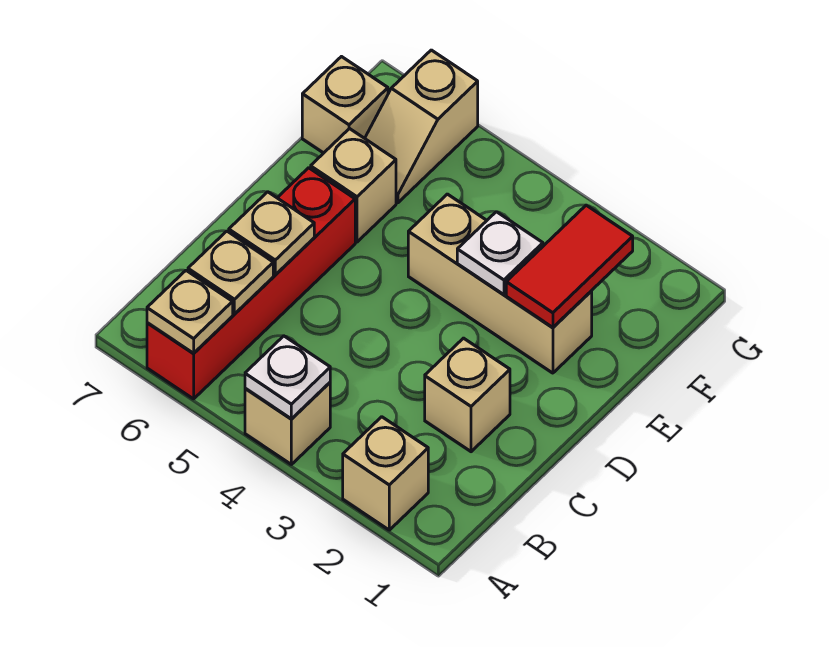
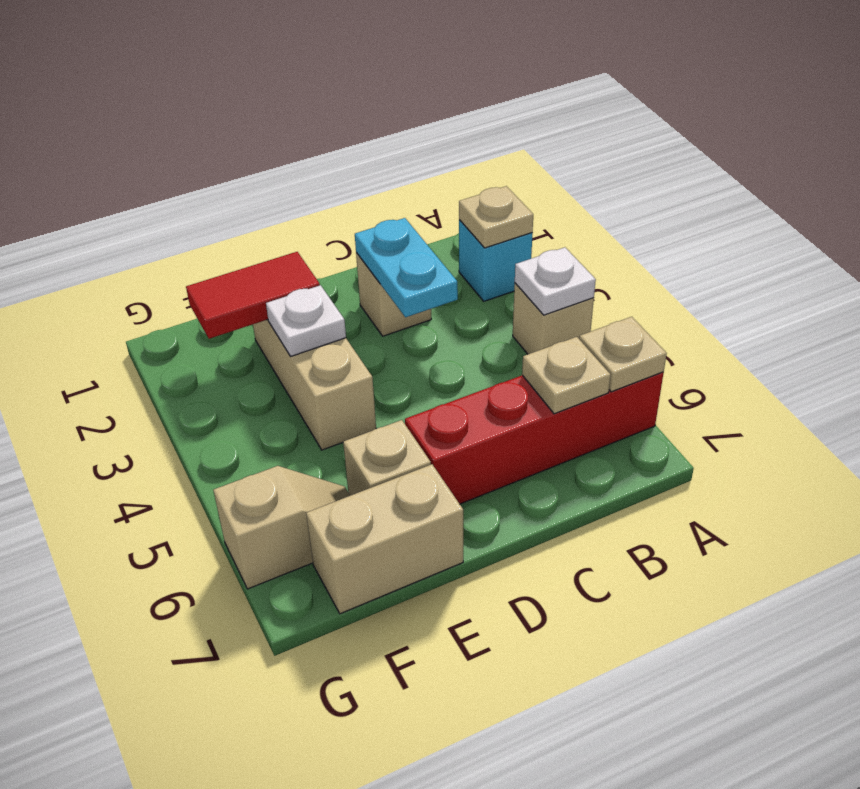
tan 1x1 brick [343,417,428,530] -> cyan 1x1 brick [459,220,533,301]
none -> cyan 1x2 plate [355,218,458,317]
tan 1x1 plate [229,192,314,275] -> tan 1x1 plate moved to [459,186,533,248]
tan 1x1 brick [302,57,388,153] -> tan 1x2 brick [306,464,463,614]

